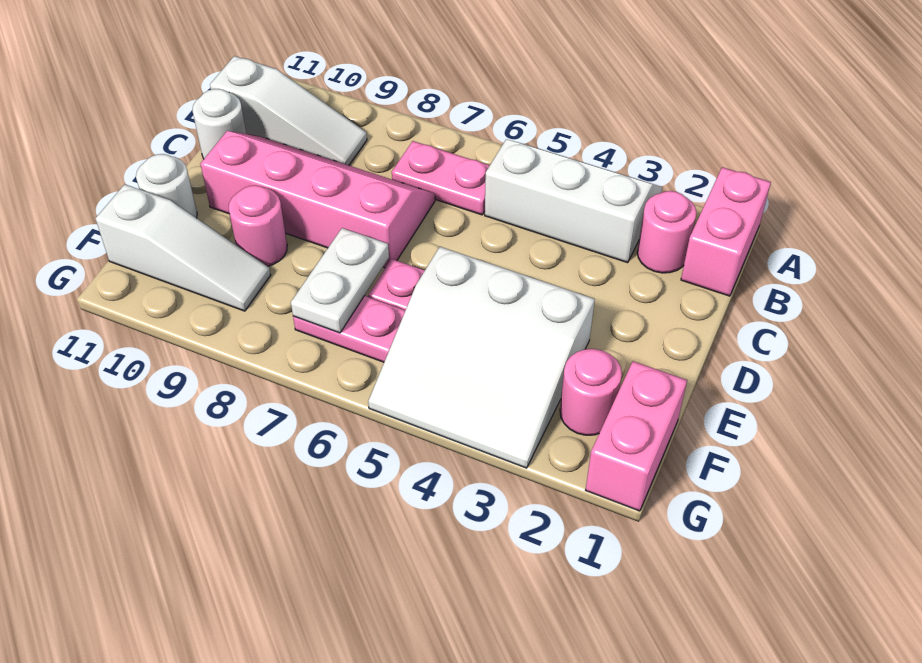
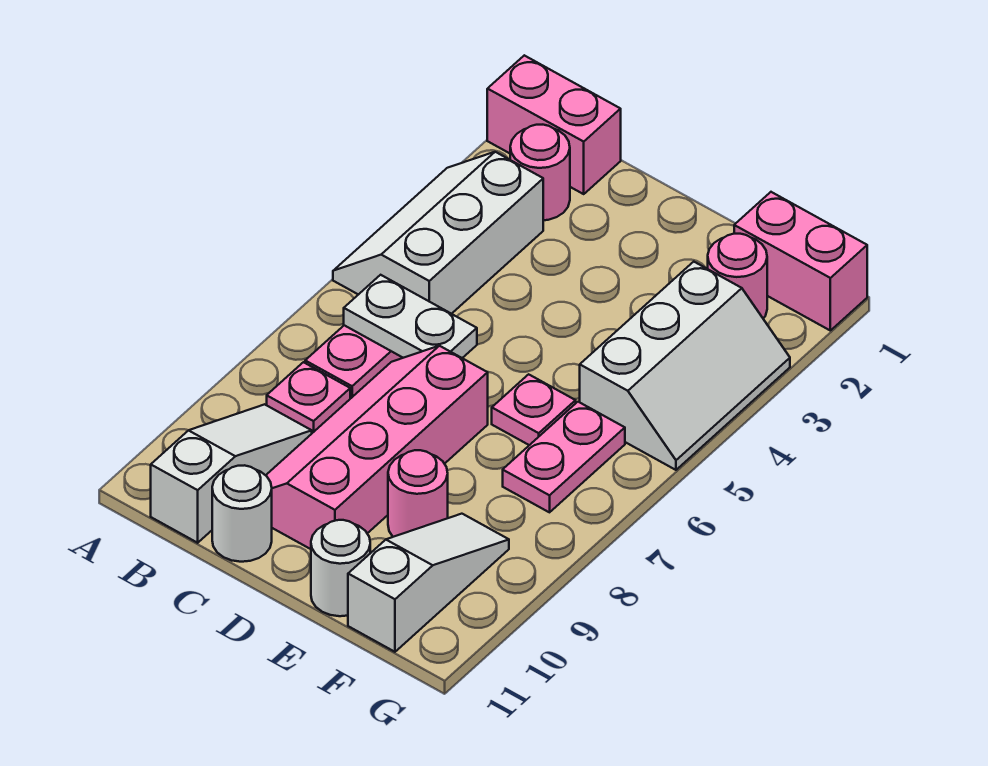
none -> pink 1x1 plate [267,362,350,433]
white 3x3 slope [368,247,595,468] -> white 2x3 slope [580,262,790,470]
white 1x2 plate [291,228,389,333] -> white 1x2 plate moved to [344,275,477,358]

